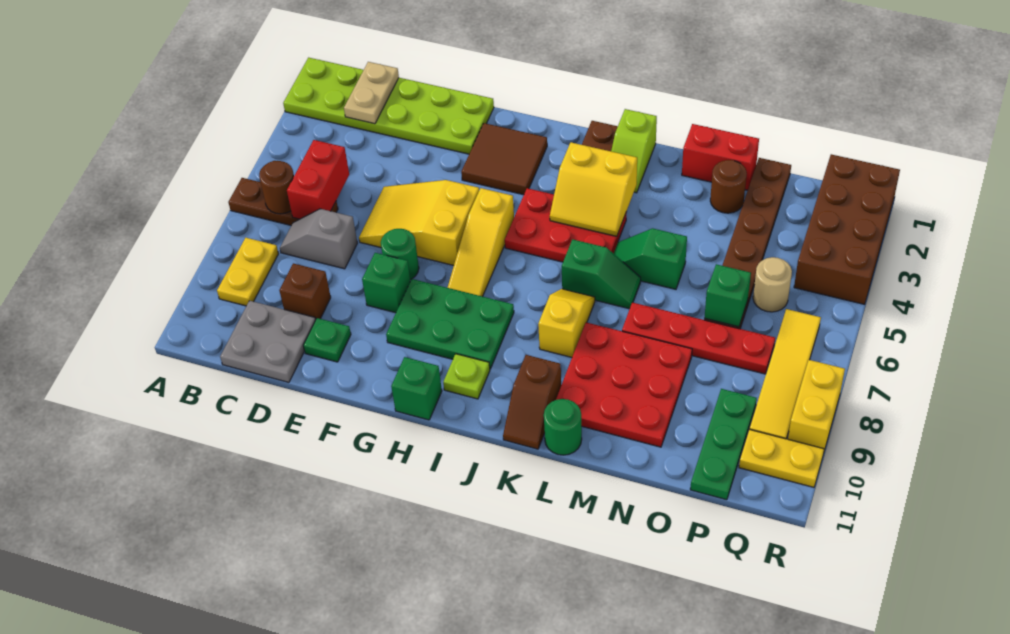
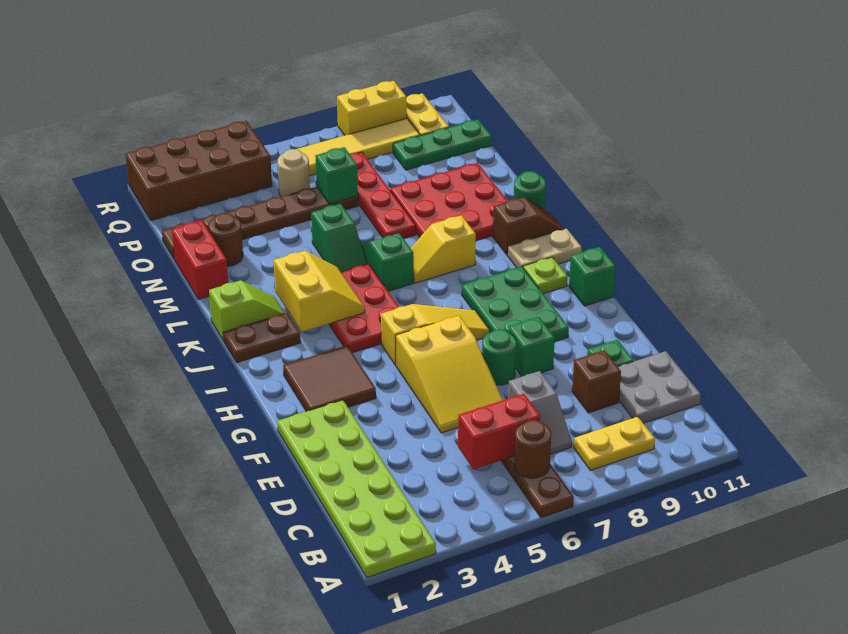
tan 1x2 plate [344,62,399,124] -> tan 1x2 plate moved to [508,229,582,268]

